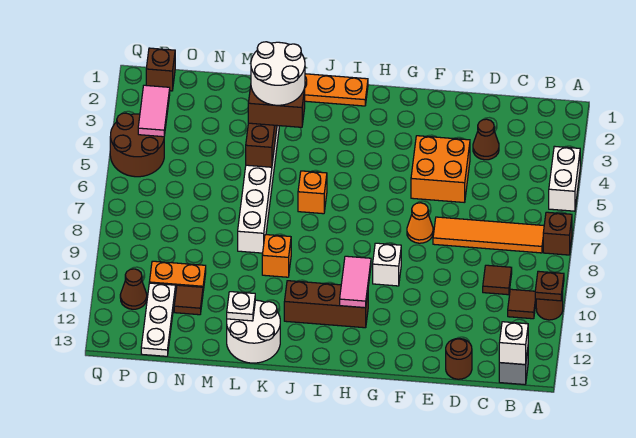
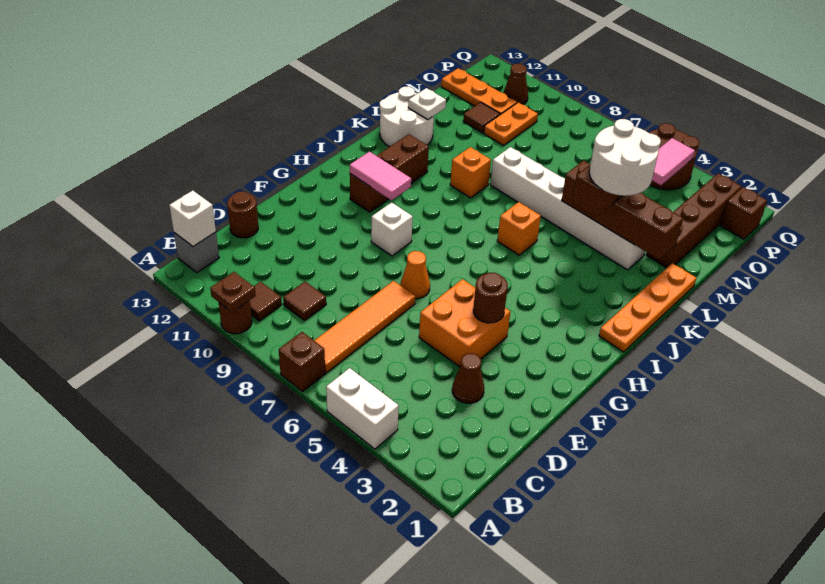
none -> brown 1x1 round brick [473,273,508,323]
none -> brown 1x4 brick [646,173,742,268]
white 1x3 plate [141,283,176,356] -> orange 1x3 plate [441,68,517,115]
pink 1x2 tile [138,85,170,137] -> pink 1x2 tile turned to [652,138,695,185]

